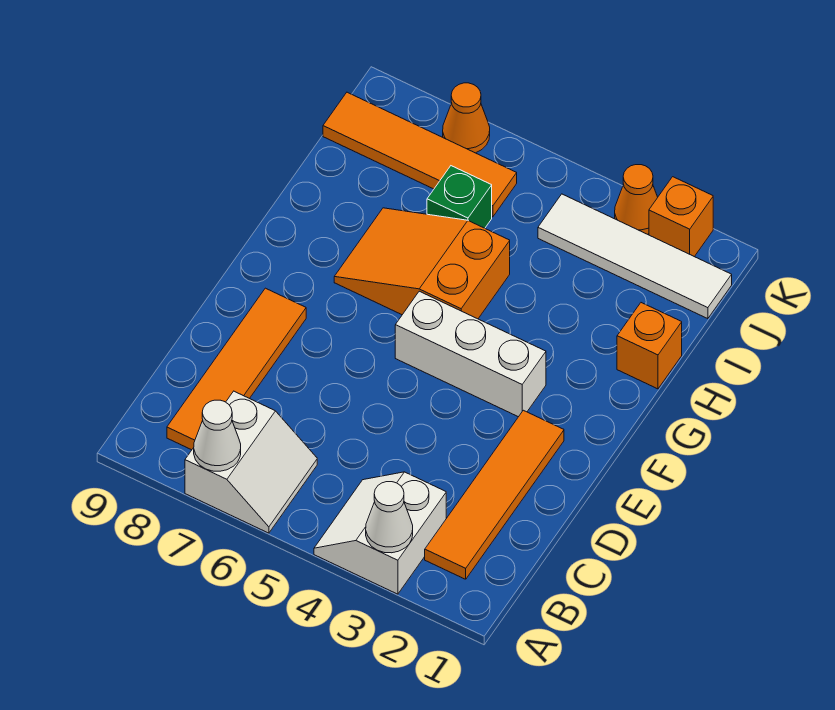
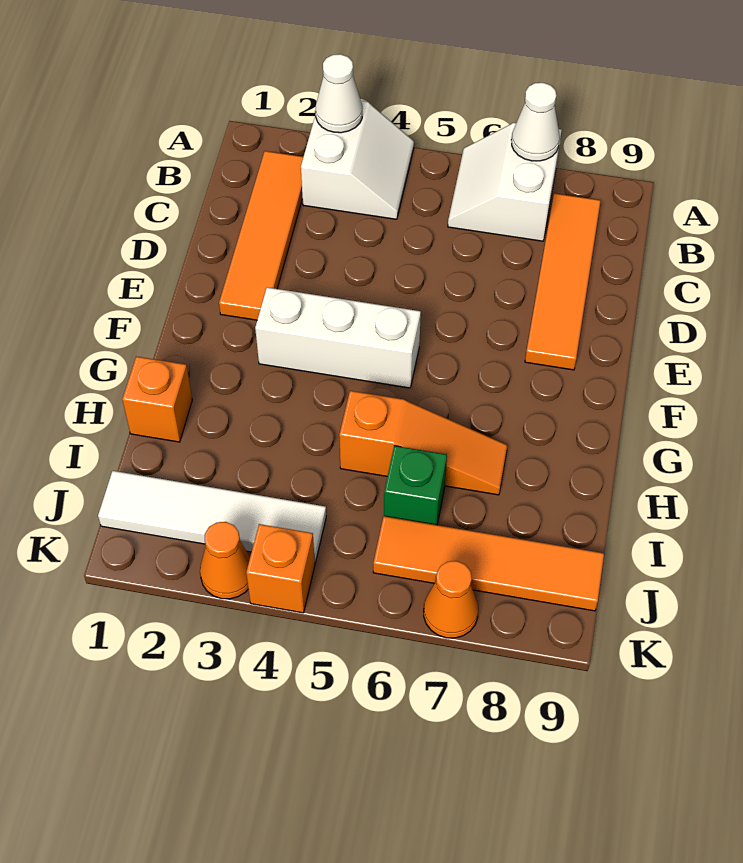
orange 2x3 slope [334,208,510,319] -> orange 1x3 slope [339,391,508,495]
orange 1x1 brick [649,177,713,257] -> orange 1x1 brick moved to [246,524,315,613]

